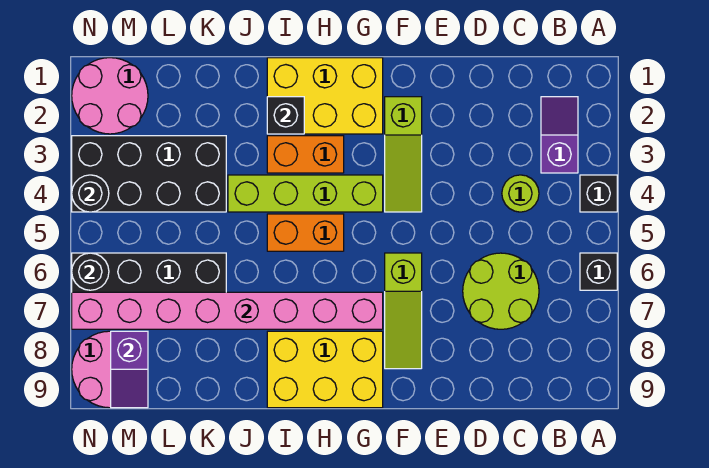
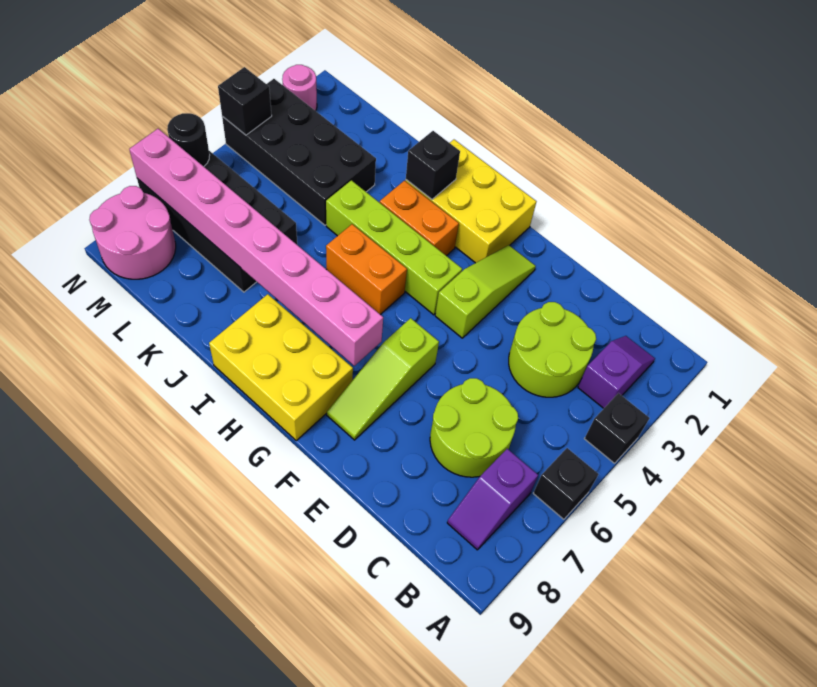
lime 1x1 round brick [502,175,539,212] -> lime 2x2 round brick [509,302,596,397]
lime 1x3 slope [385,97,422,212] -> lime 1x3 slope turned to [435,245,536,338]
pink 2x2 round brick [72,58,148,134] -> pink 1x1 round brick [282,65,317,111]
purple 1x2 slope [111,331,148,408] -> purple 1x2 slope moved to [447,449,538,550]
black 1x1 round brick [72,175,109,212] -> black 1x1 brick [218,67,272,135]

